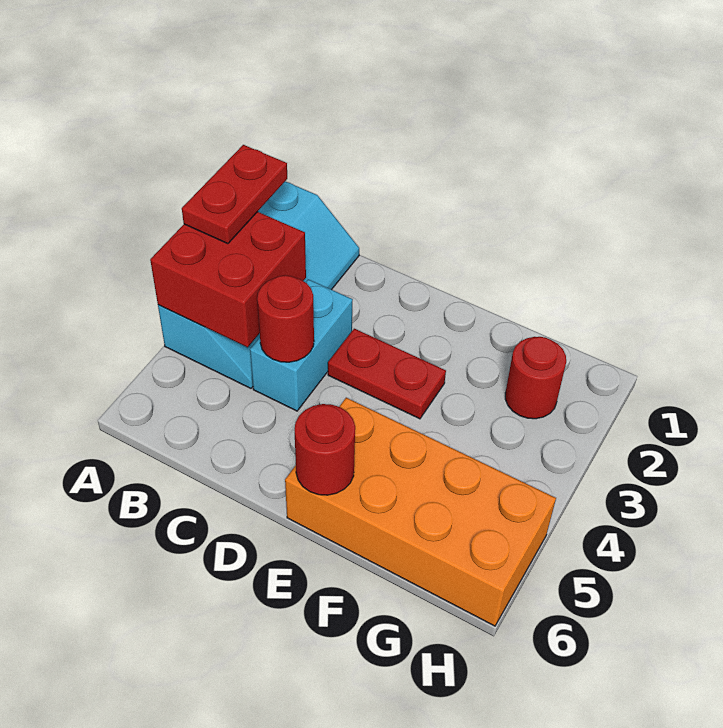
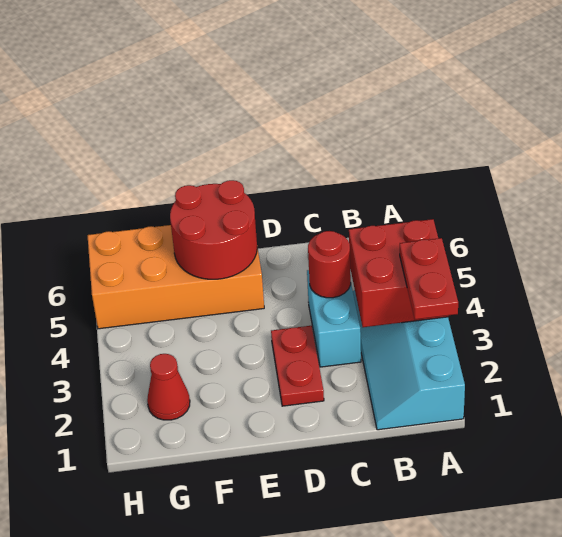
red 1x2 plate [328,329,446,419] -> red 1x2 plate turned to [271,326,324,406]
red 1x1 round brick [294,404,355,495] -> red 2x2 round brick [170,180,257,279]
red 1x1 round brick [505,337,566,419] -> red 1x1 cone [147,354,190,420]

